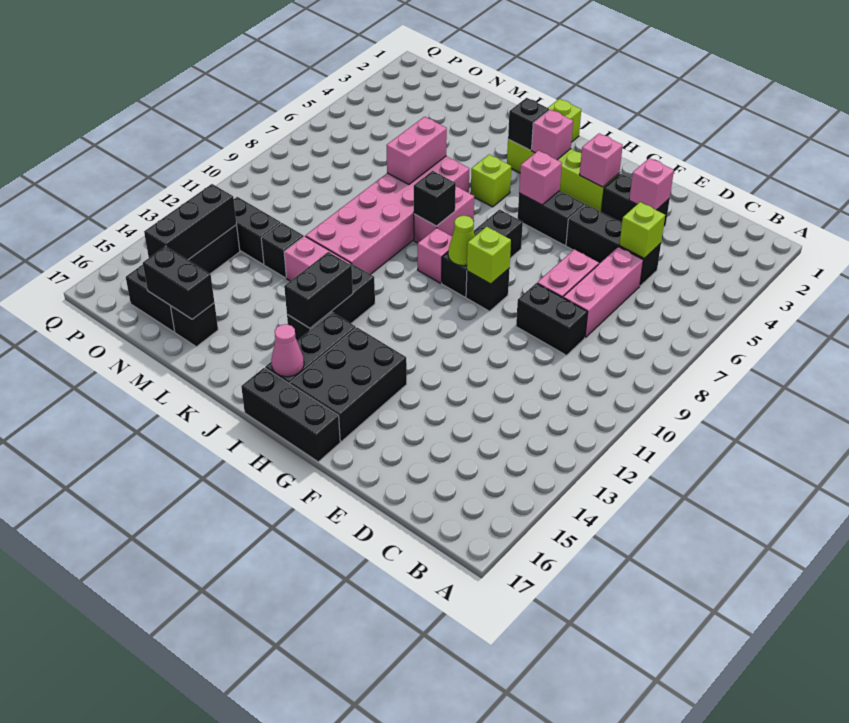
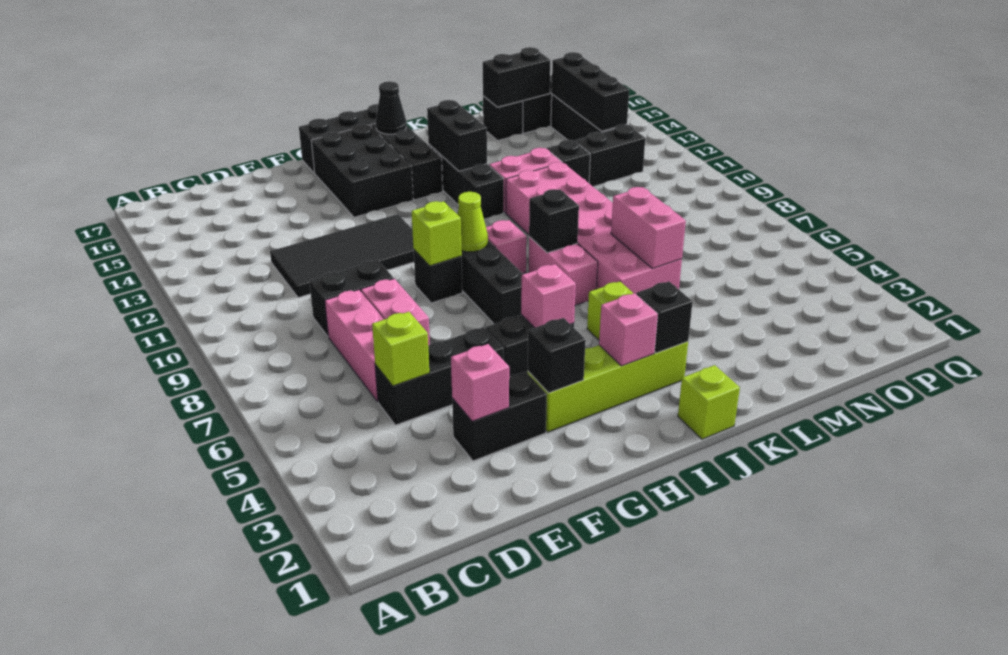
none -> black 2x4 tile [270,214,414,298]
pink 1x1 brick [580,133,623,187] -> black 1x1 brick [528,318,586,393]
pink 1x1 cone [271,324,304,377] -> black 1x1 cone [376,81,406,134]

